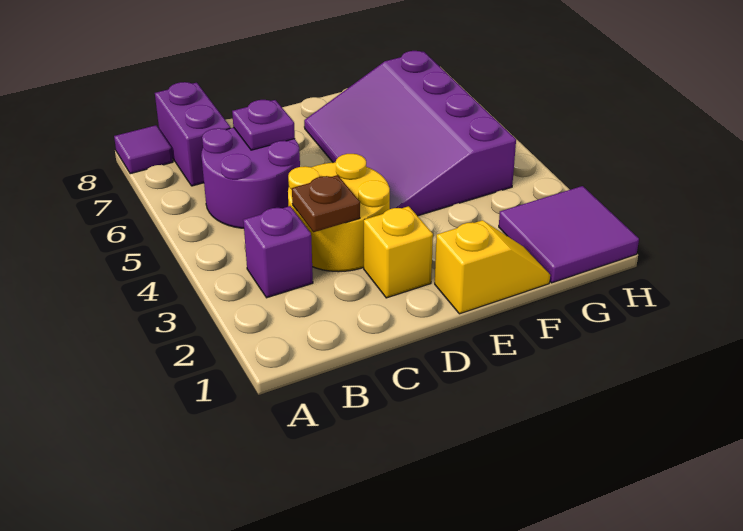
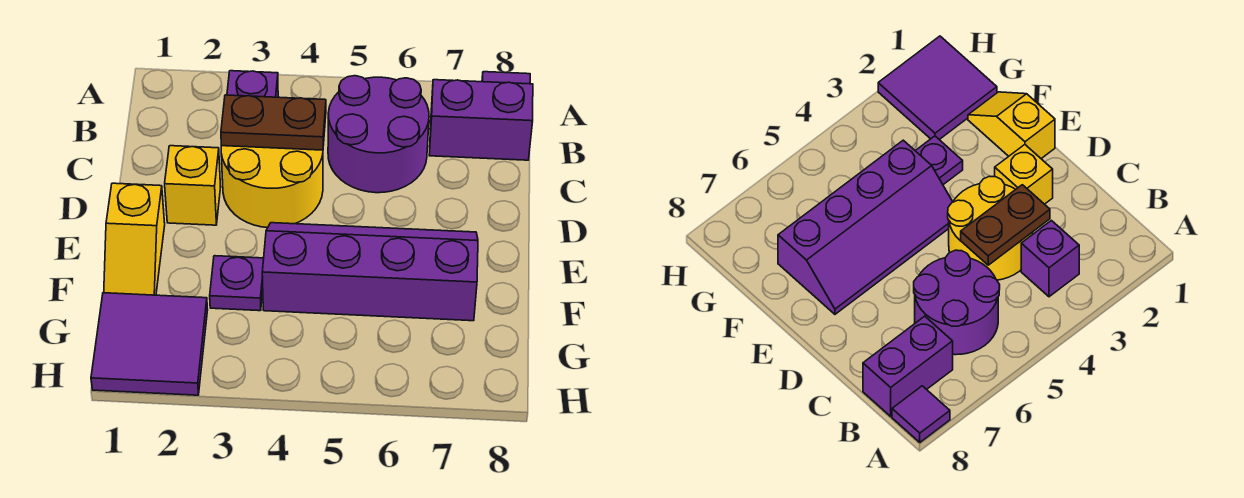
brown 1x1 plate [292,175,360,232] -> brown 1x2 plate [221,95,326,150]
purple 1x1 plate [232,100,295,150] -> purple 1x1 plate moved to [210,256,264,311]
purple 3x4 slope [304,51,516,216] -> purple 2x4 slope [262,223,478,321]

